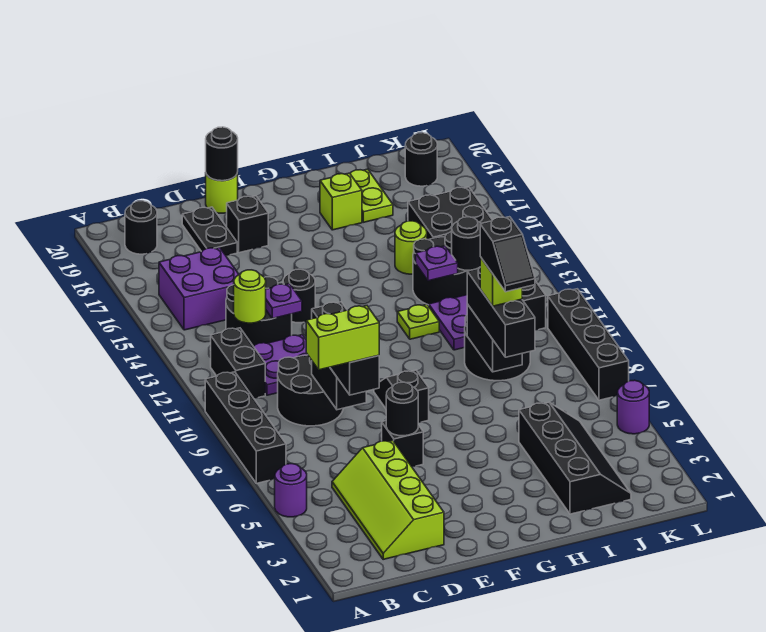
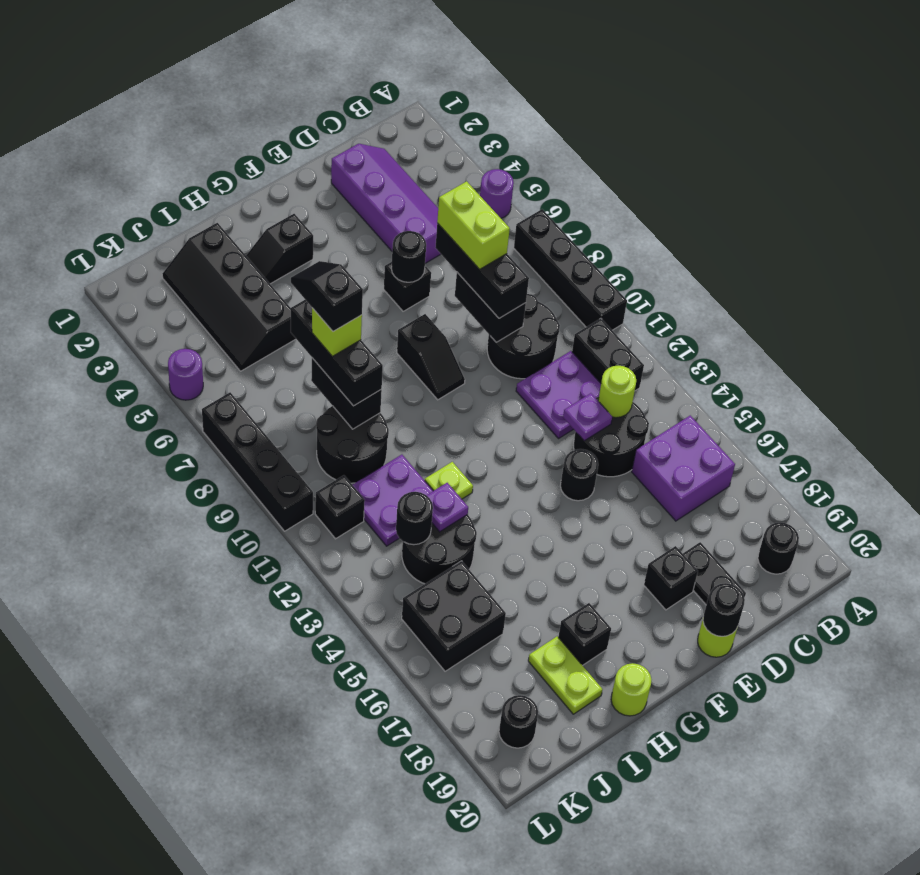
lime 2x4 slope [332,440,444,559] -> purple 2x4 slope [331,144,441,263]
lime 1x2 brick [306,306,379,370] -> lime 1x2 brick turned to [437,181,510,269]
none -> black 1x2 slope [246,214,313,284]
lime 1x1 brick [320,173,362,230] -> black 1x1 brick [558,603,611,666]
lime 1x1 round brick [395,221,427,274] -> lime 1x1 round brick moved to [611,663,651,716]

